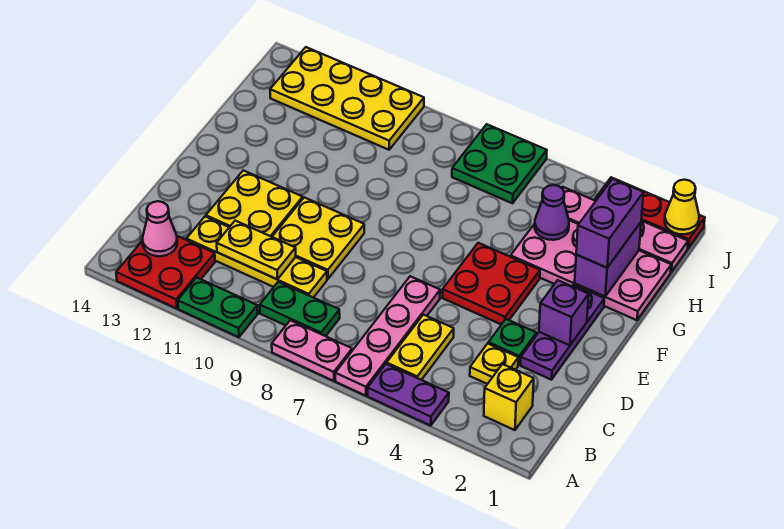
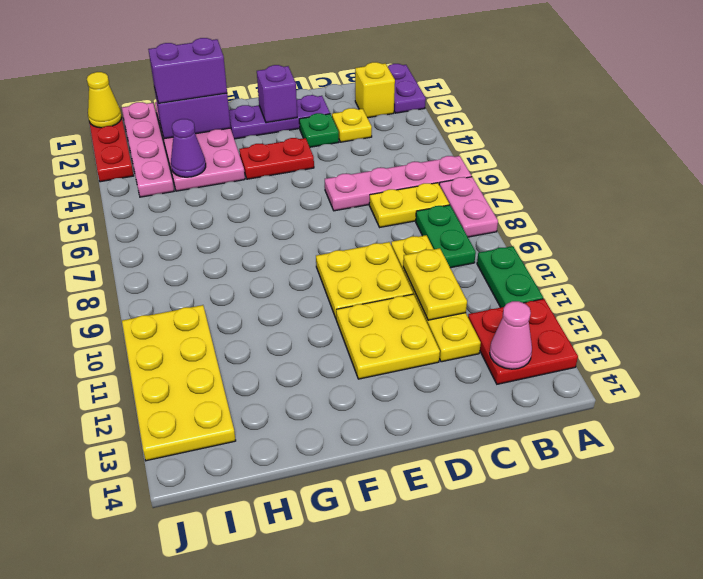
purple 1x2 plate [368,364,449,426] -> purple 1x2 plate moved to [388,64,426,113]
yellow 1x2 plate [387,315,454,380] -> yellow 1x2 plate moved to [369,183,449,227]
red 2x2 plate [442,243,540,325] -> red 1x2 plate [239,138,314,179]
green 2x2 plate [452,124,547,203] -> none

